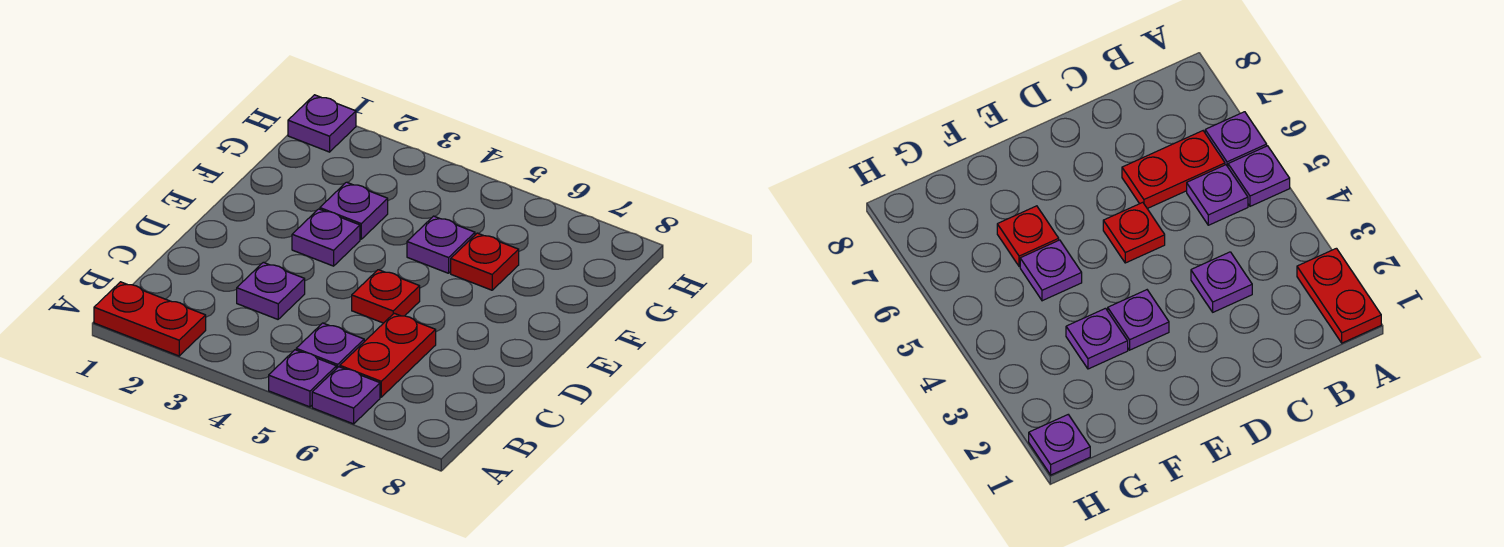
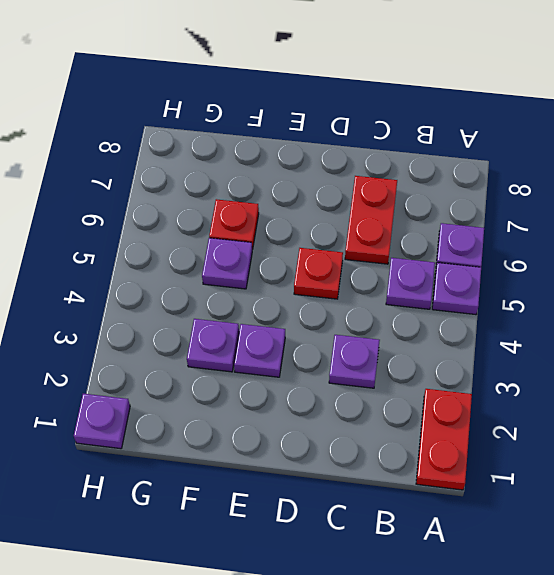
red 1x2 plate [340,313,436,397] -> red 1x2 plate turned to [345,176,397,264]

